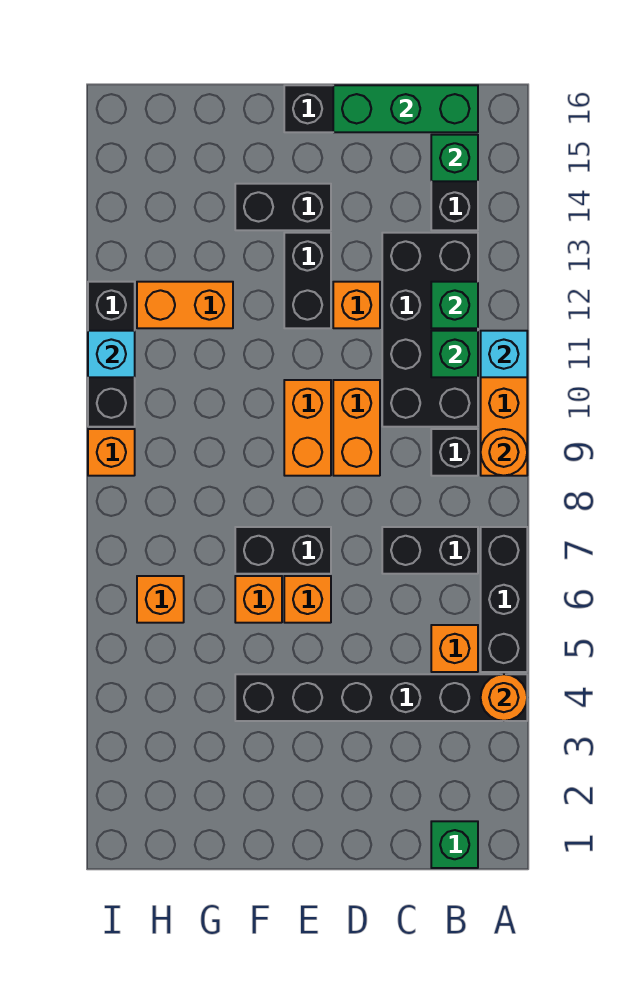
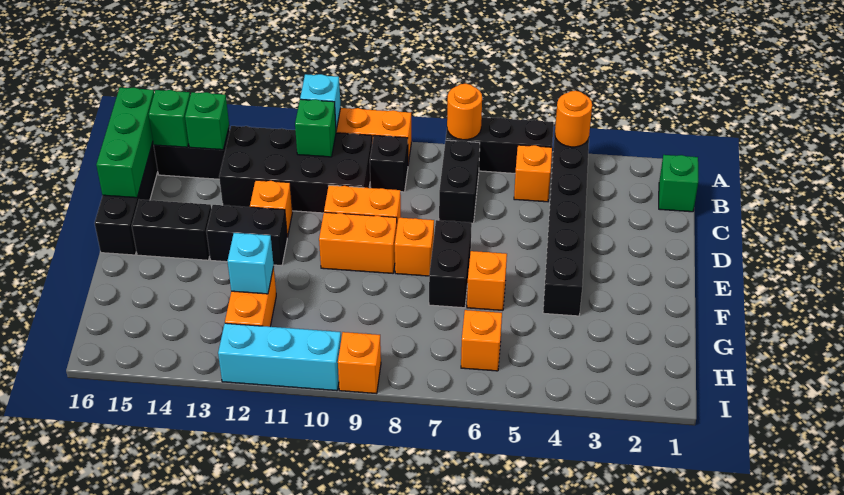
orange 1x1 round brick [481,429,527,476] -> orange 1x1 round brick moved to [447,84,482,140]
green 1x1 brick [431,282,478,328] -> green 1x1 brick moved to [185,92,229,150]
orange 1x1 brick [284,576,331,623] -> orange 1x1 brick moved to [395,218,434,276]
black 1x2 brick [235,184,331,230] -> black 1x2 brick turned to [132,200,211,260]
black 1x3 brick [88,282,135,427] -> cyan 1x3 brick [218,323,341,391]
cyan 1x1 brick [88,331,135,377] -> cyan 1x1 brick moved to [227,233,274,294]

